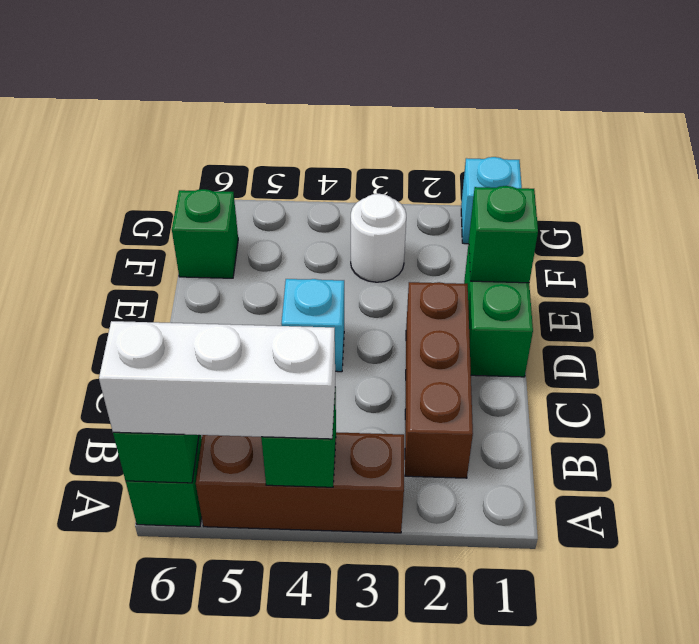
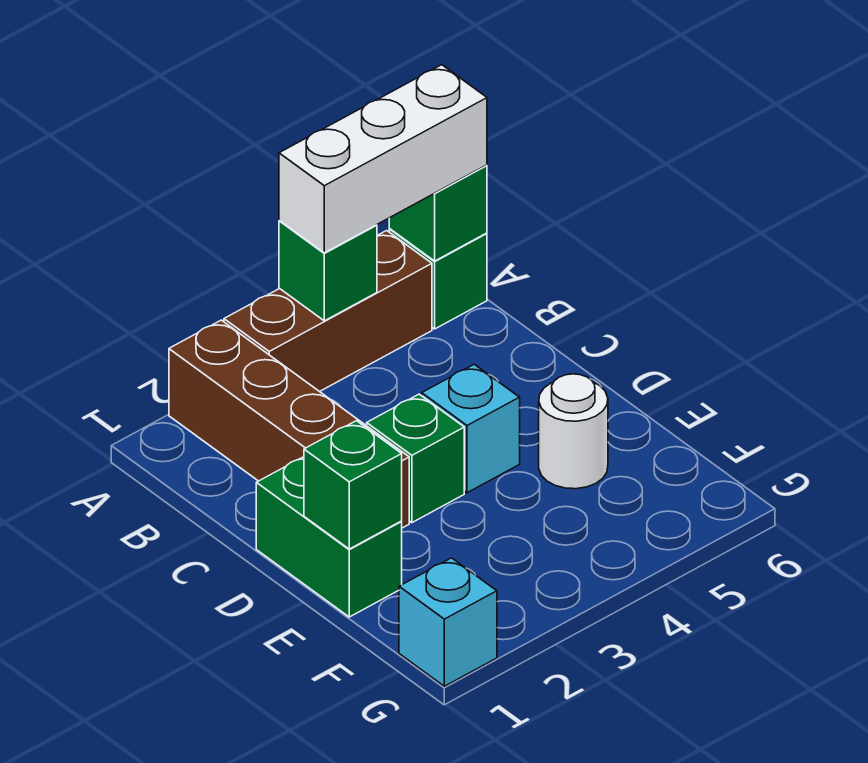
brown 1x3 brick [405,282,473,478] -> brown 1x4 brick [169,320,409,528]
white 1x1 round brick [351,194,406,282] -> white 1x1 round brick moved to [539,374,608,489]
green 1x1 brick [172,189,238,278] -> green 1x1 brick moved to [367,394,464,523]

